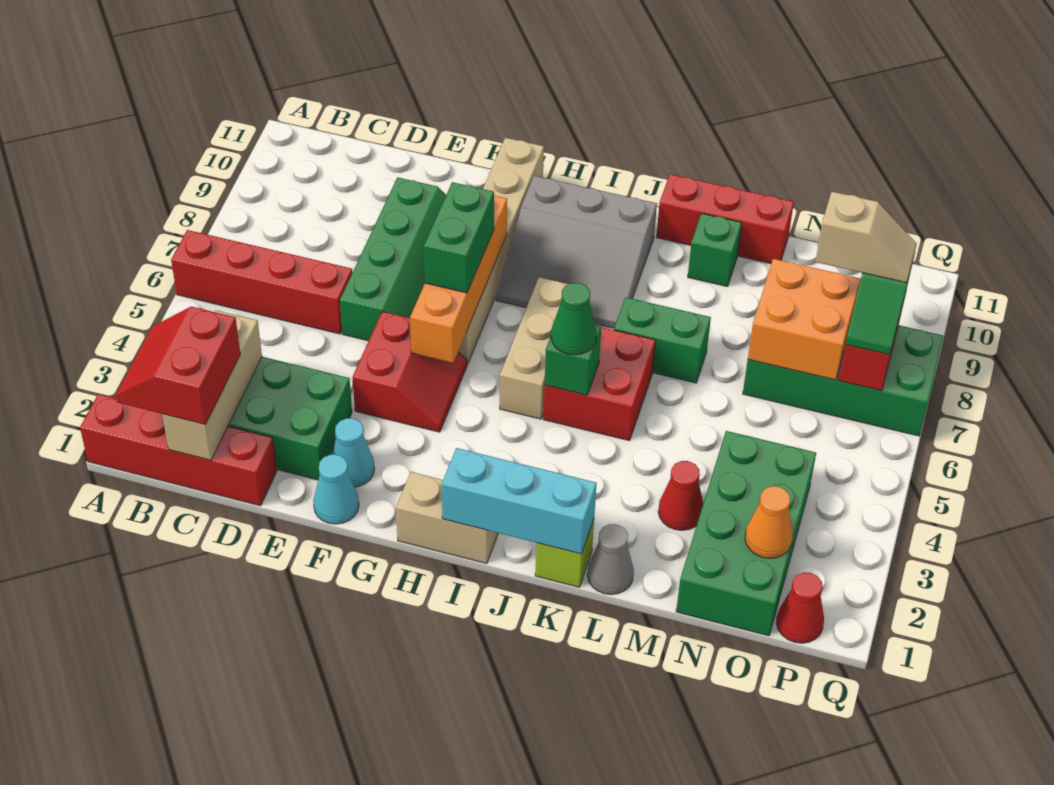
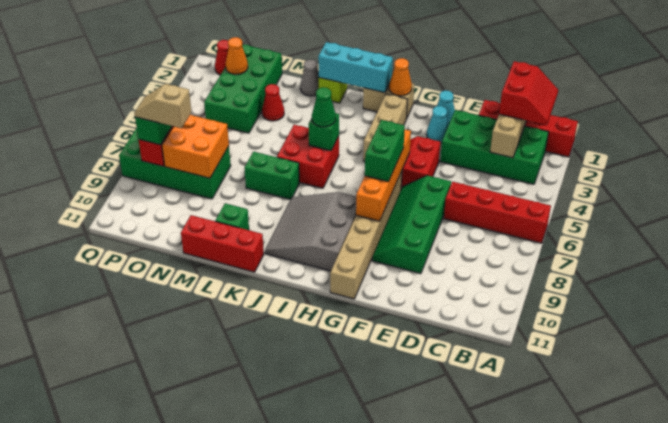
none -> orange 1x1 cone [389,58,412,96]
grey 3x3 slope [496,176,657,328] -> grey 3x3 slope turned to [265,192,356,271]
tan 1x3 brick [500,277,568,419] -> tan 1x3 brick moved to [363,94,408,161]

